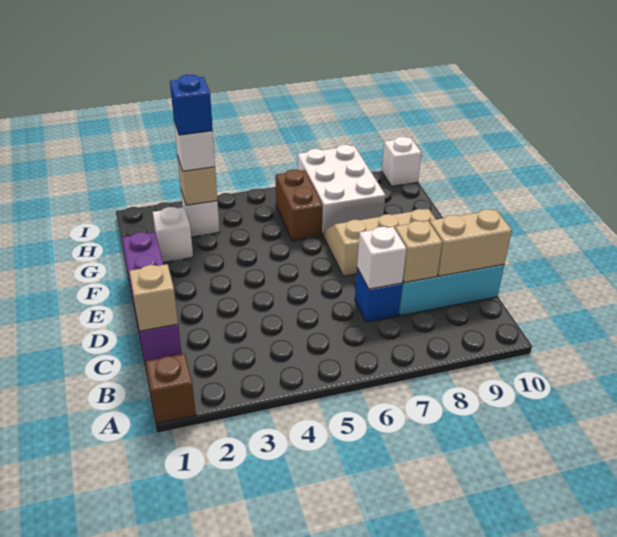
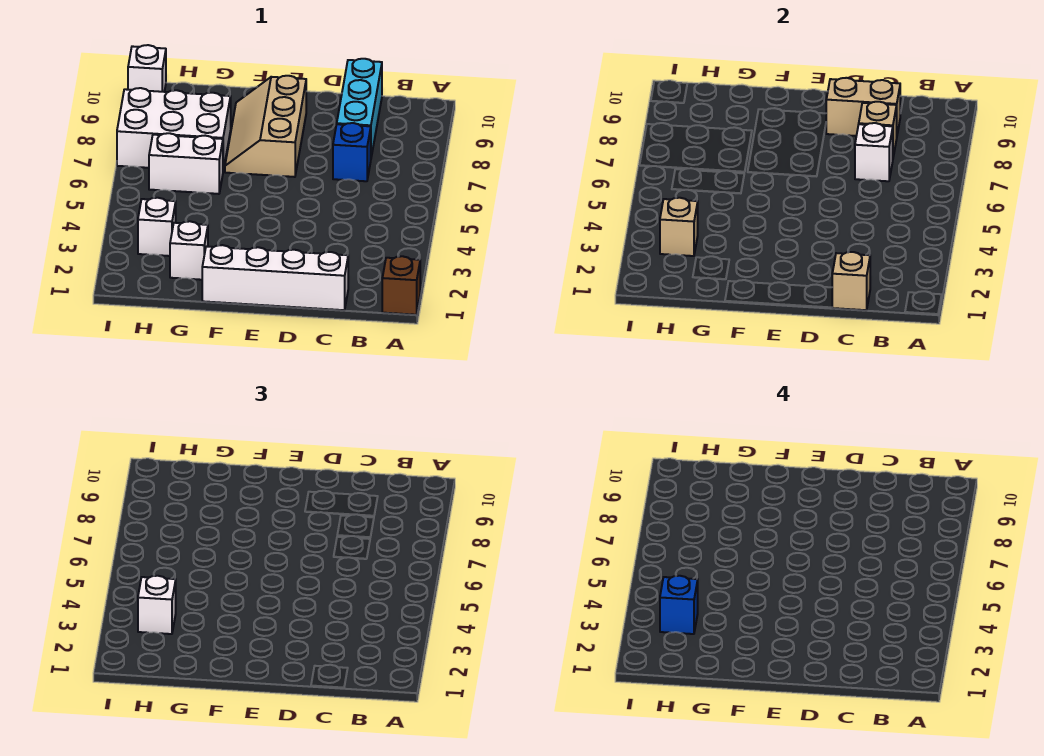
purple 1x4 brick [122,232,182,364] -> white 1x4 brick [202,245,348,310]
tan 1x2 brick [430,209,512,276] -> tan 1x2 brick turned to [826,78,900,136]
brown 1x2 brick [276,170,323,241] -> white 1x2 brick [149,133,223,194]

